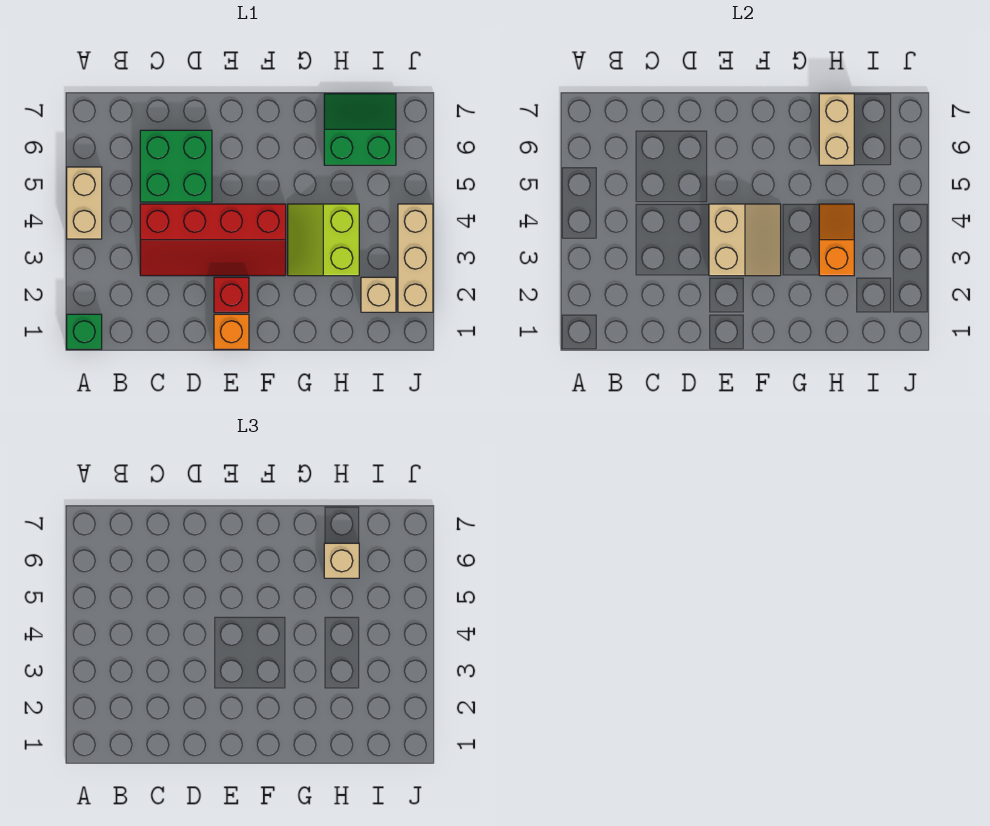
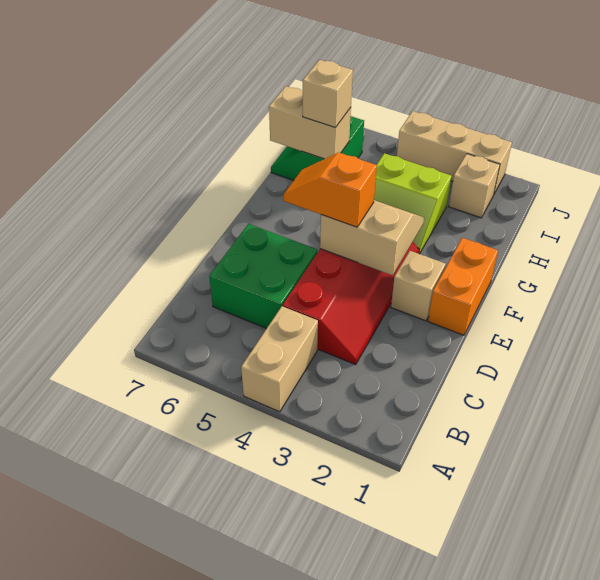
green 1x1 brick [67,314,102,349] -> none
tan 1x2 brick [67,167,102,239] -> tan 1x2 brick turned to [241,306,318,412]
orange 1x1 brick [214,314,249,349] -> orange 1x2 brick [428,238,498,335]
red 1x1 brick [214,277,249,312] -> tan 1x1 brick [391,251,446,321]
orange 1x2 slope [819,204,854,276] -> orange 1x2 slope moved to [284,153,377,227]

